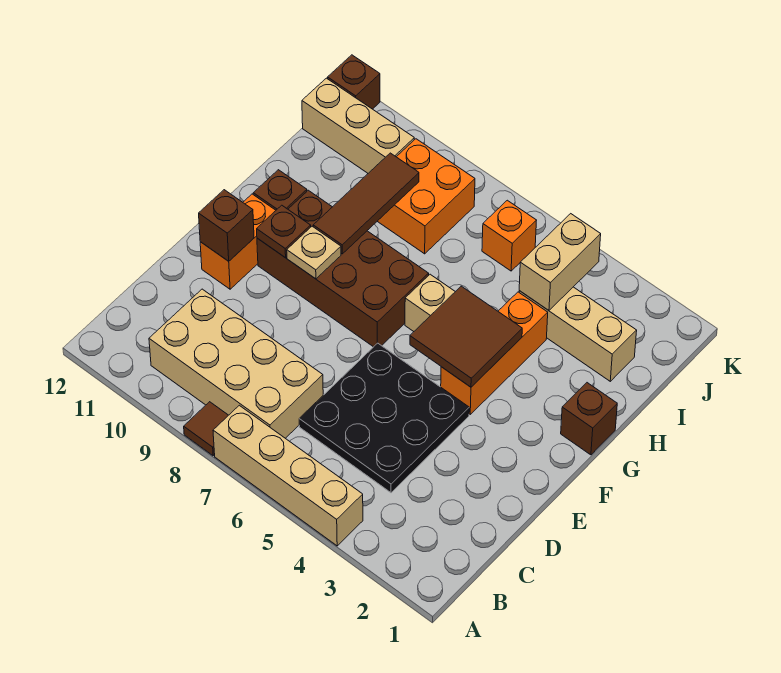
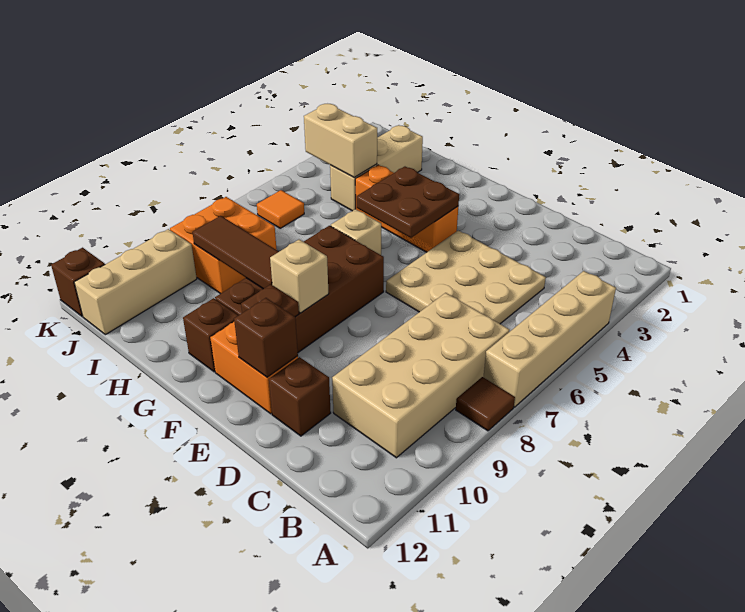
black 3x3 plate [299,343,469,493] -> tan 3x3 plate [386,231,546,324]
brown 2x2 tile [410,286,522,387] -> brown 2x2 plate [357,167,459,238]
tan 1x1 plate [287,226,341,279] -> tan 1x1 brick [270,240,329,313]
brown 1x1 brick [561,383,617,455] -> brown 1x1 brick moved to [269,357,331,436]
orange 1x1 brick [482,200,537,271] -> orange 1x1 tile [257,190,304,228]

